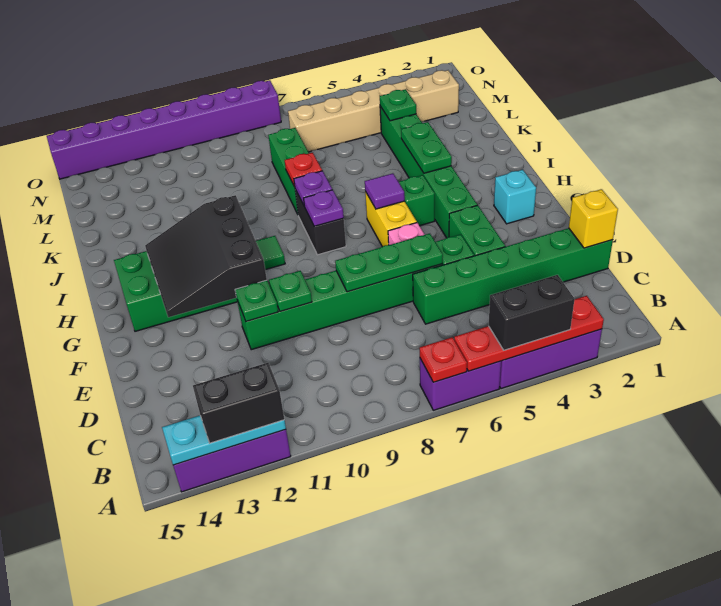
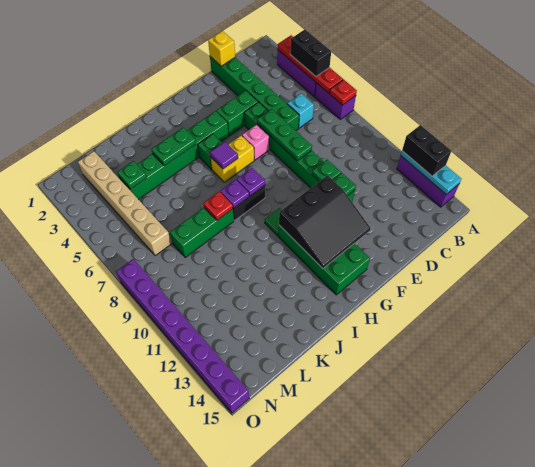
cyan 1x1 brick [494,170,536,224] -> cyan 1x1 brick moved to [287,93,314,128]

